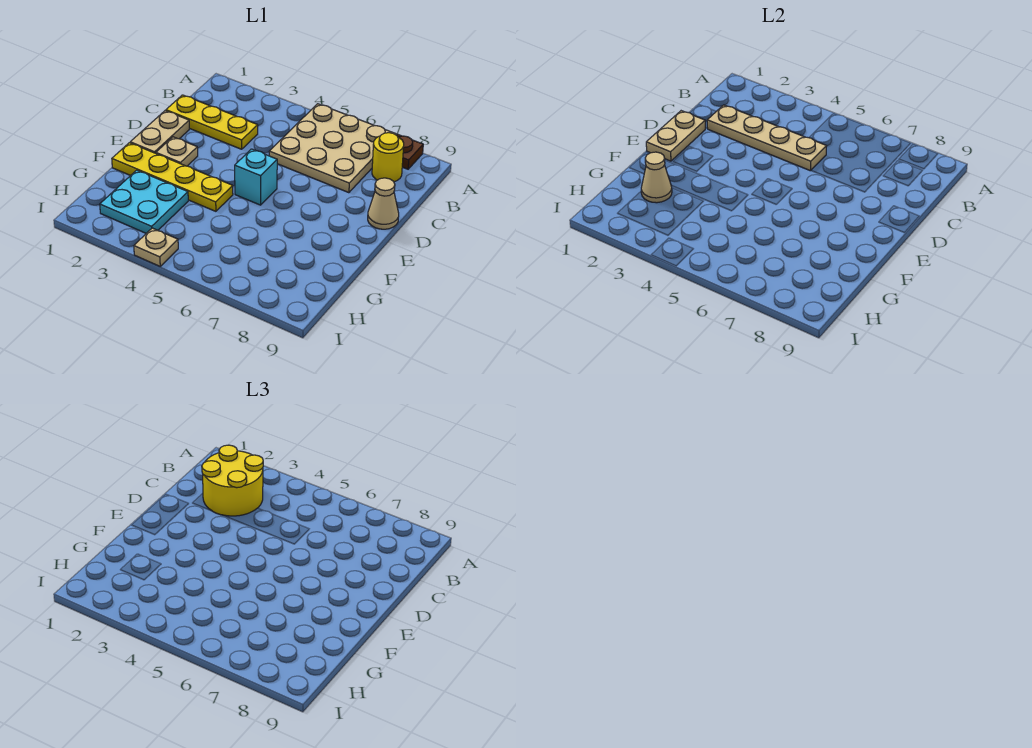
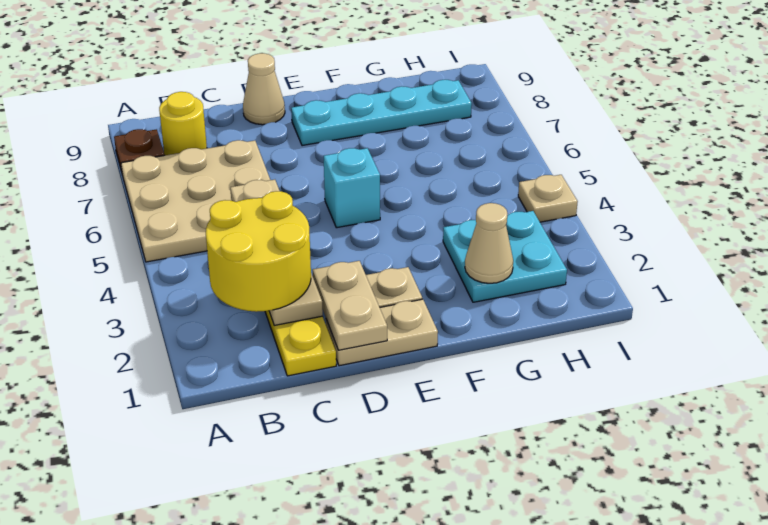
tan 1x2 plate [646,111,705,161] -> tan 1x2 plate turned to [313,261,387,350]
none -> cyan 1x4 plate [291,79,472,146]
yellow 1x4 plate [112,143,233,211] -> none

